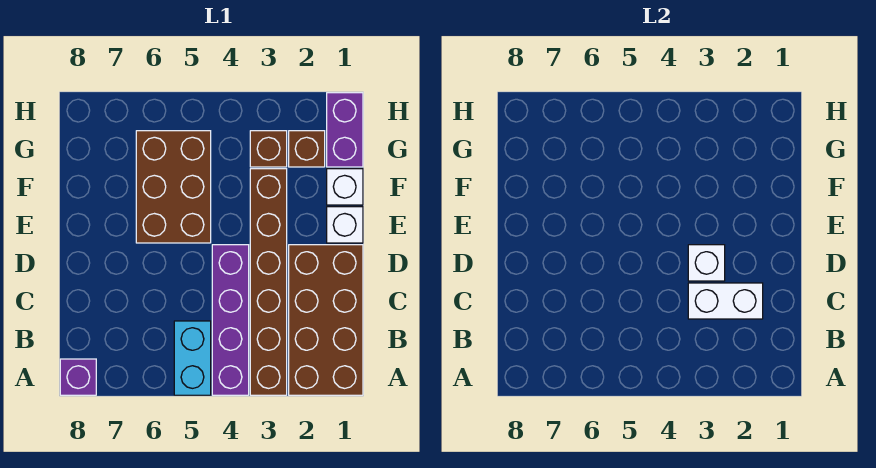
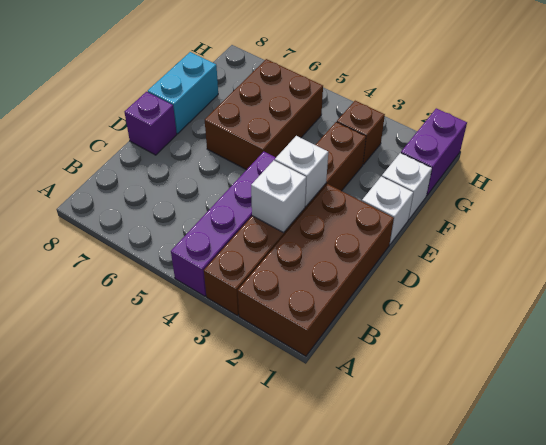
cyan 1x2 brick [174,321,211,395] -> cyan 1x2 brick moved to [148,52,218,134]
purple 1x1 brick [60,359,96,395] -> purple 1x1 brick moved to [125,92,177,155]
white 1x2 brick [688,283,763,319] -> white 1x1 brick [251,160,306,232]
brown 1x1 brick [289,131,325,167] -> none

